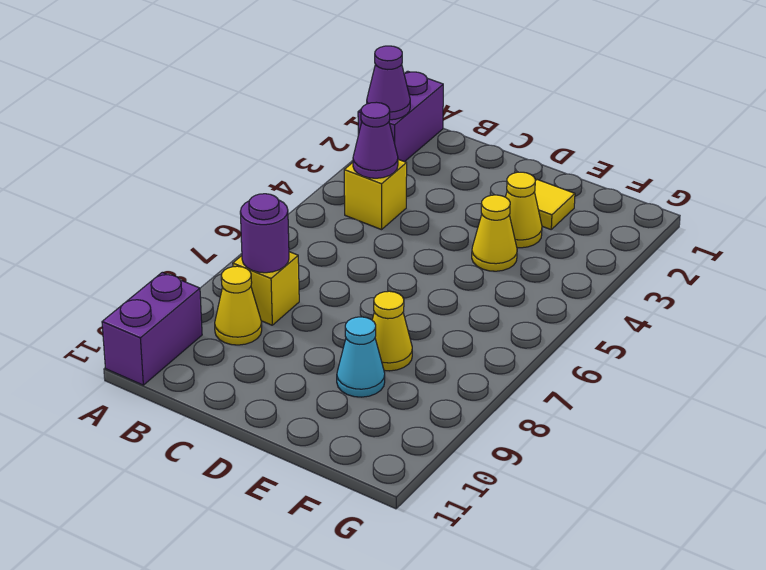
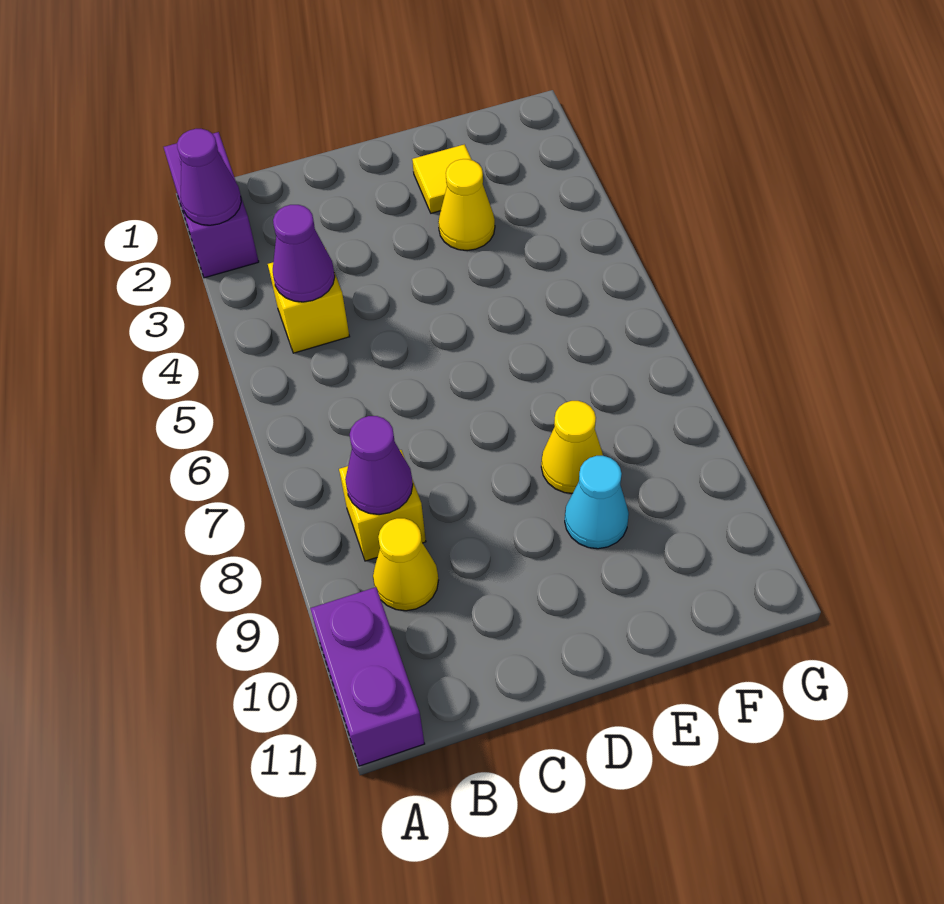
purple 1x1 round brick [240,194,289,273] -> purple 1x1 cone [345,416,413,515]
yellow 1x1 cone [472,195,517,271] -> none

